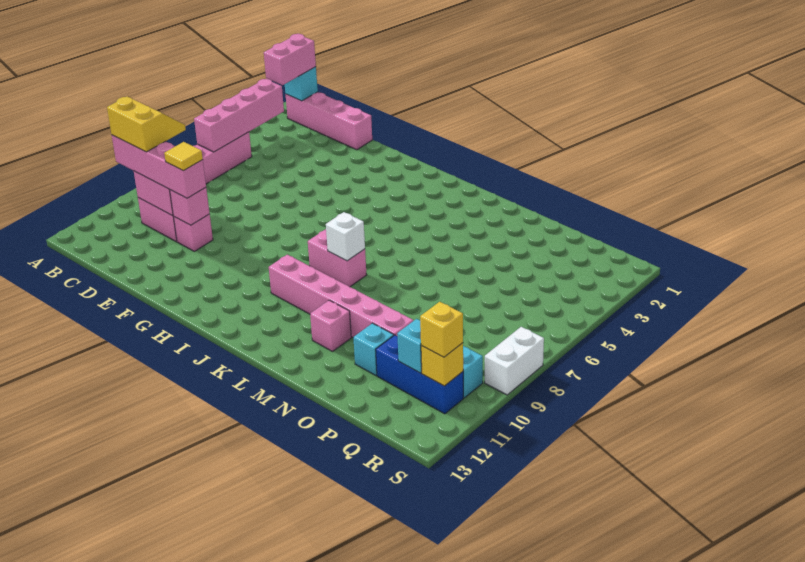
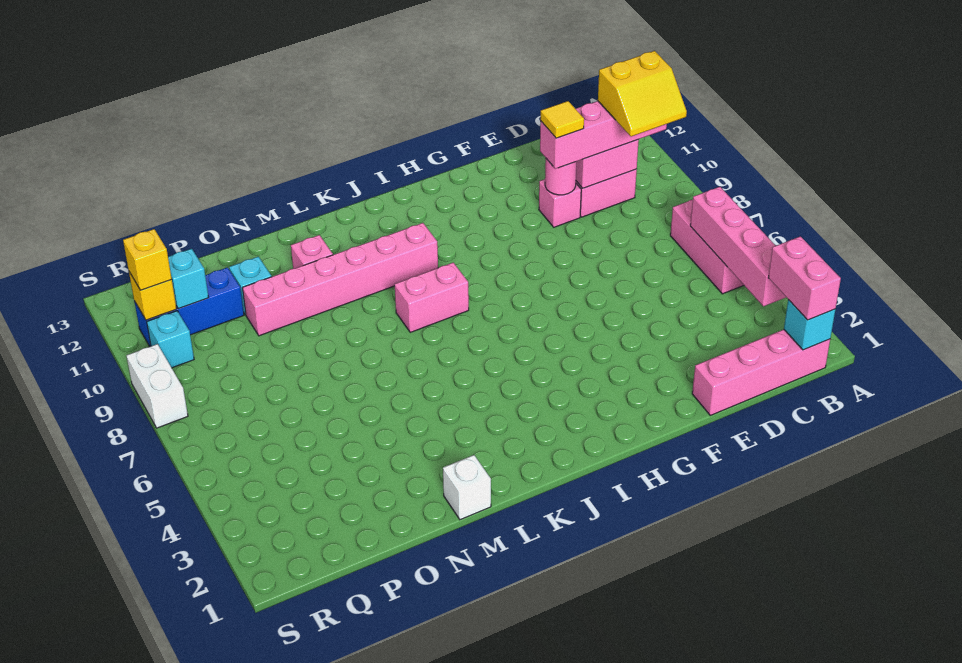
pink 1x1 brick [170,188,210,225] -> pink 1x1 round brick [545,159,576,195]
white 1x1 brick [326,212,365,261] -> white 1x1 brick moved to [443,455,491,520]

